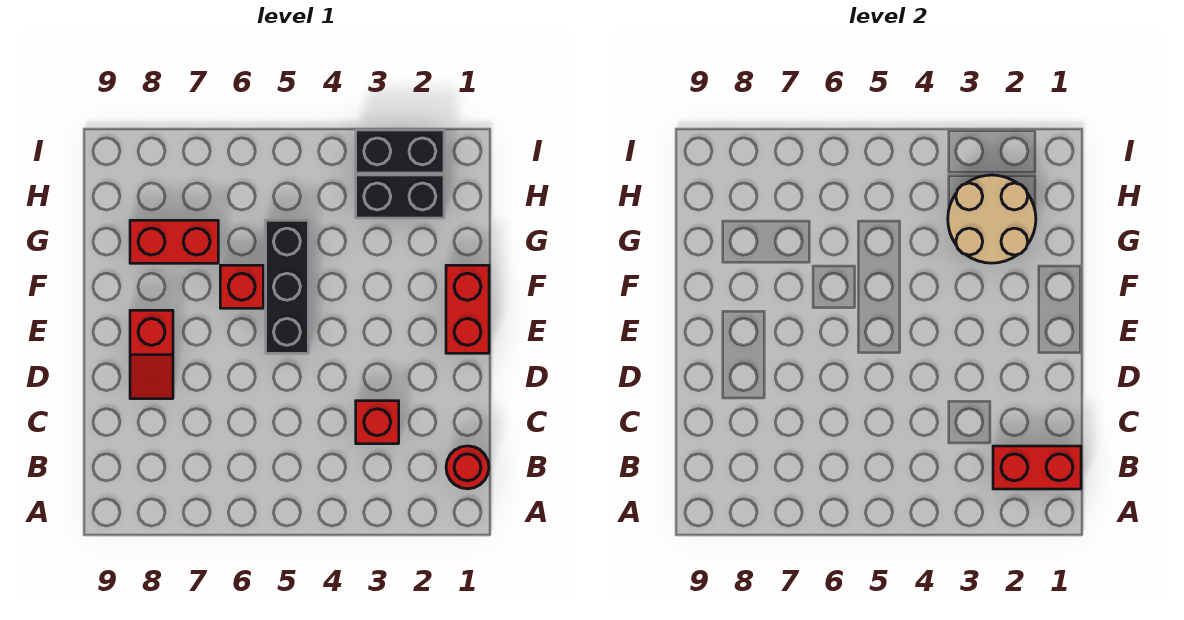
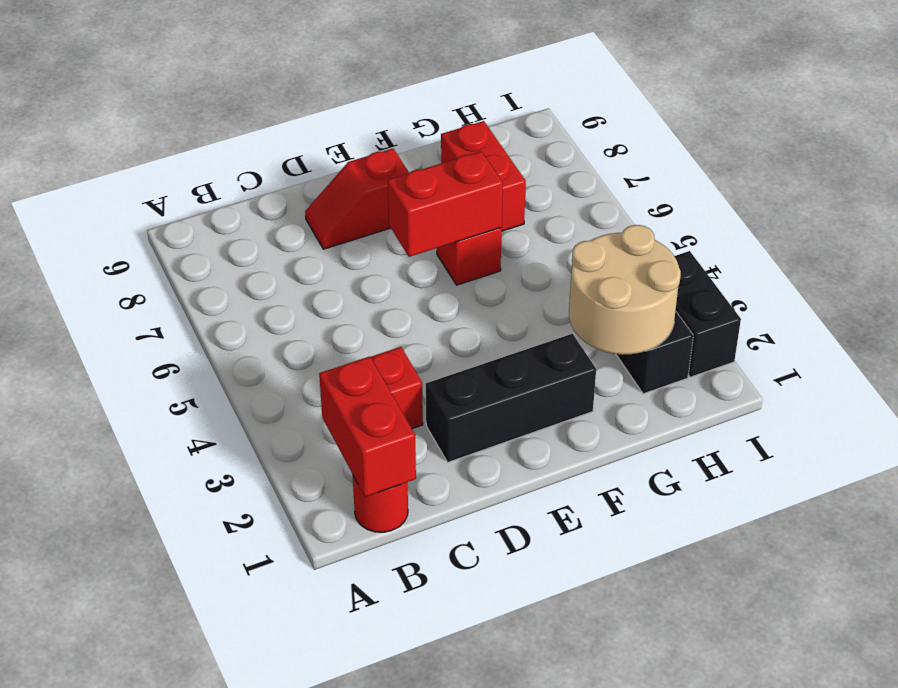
red 1x2 brick [446,265,489,353] -> red 1x2 brick moved to [388,151,503,257]
black 1x3 brick [266,220,308,353] -> black 1x3 brick moved to [426,334,596,462]

